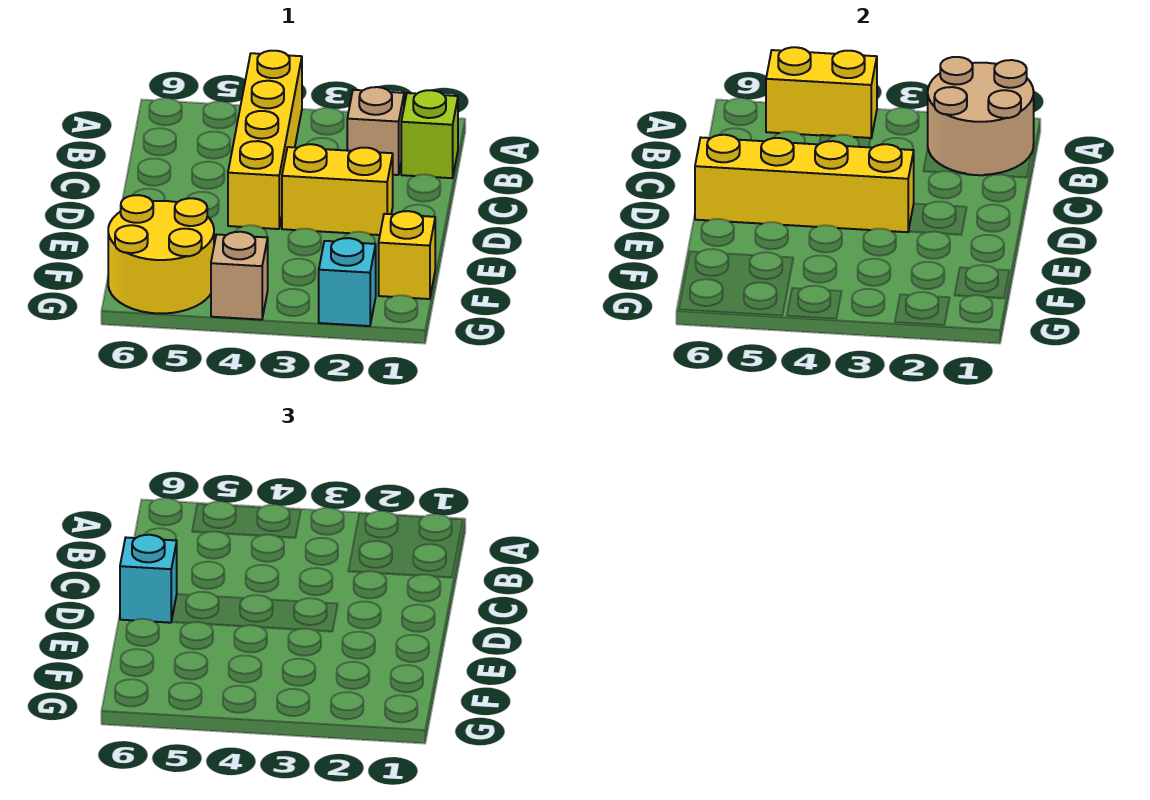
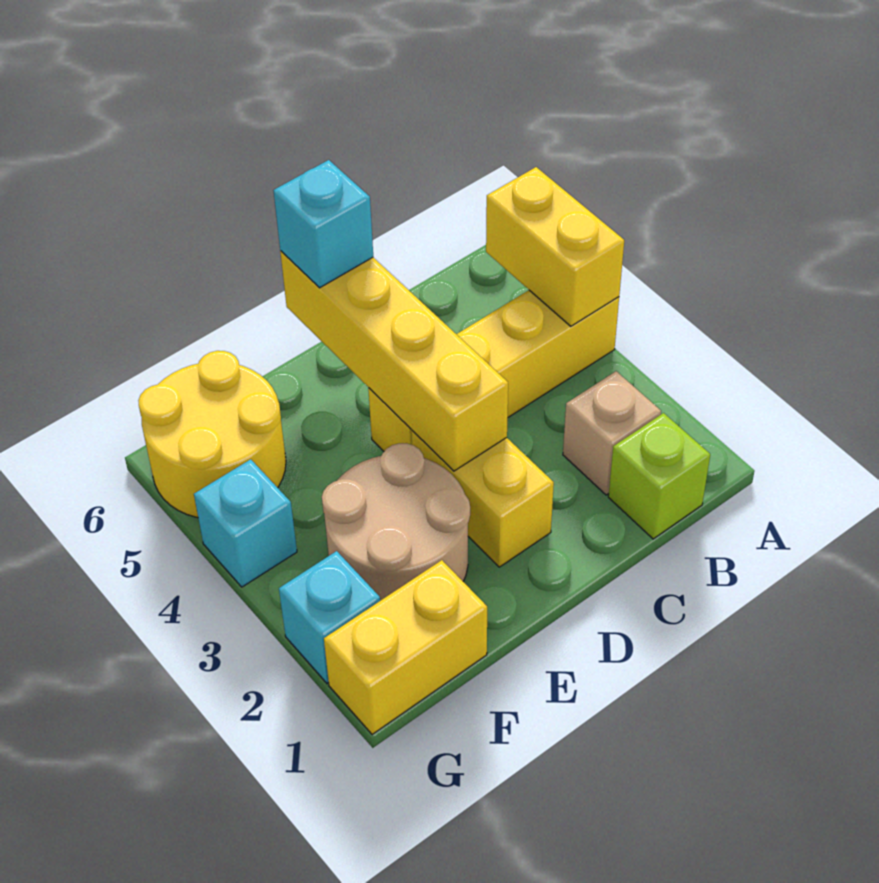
tan 2x2 round brick [928,57,1034,175] -> tan 2x2 round brick moved to [322,443,470,601]
yellow 1x1 brick [379,211,435,299] -> yellow 1x2 brick [324,560,487,735]
tan 1x1 brick [211,232,268,320] -> cyan 1x1 brick [194,459,297,587]

